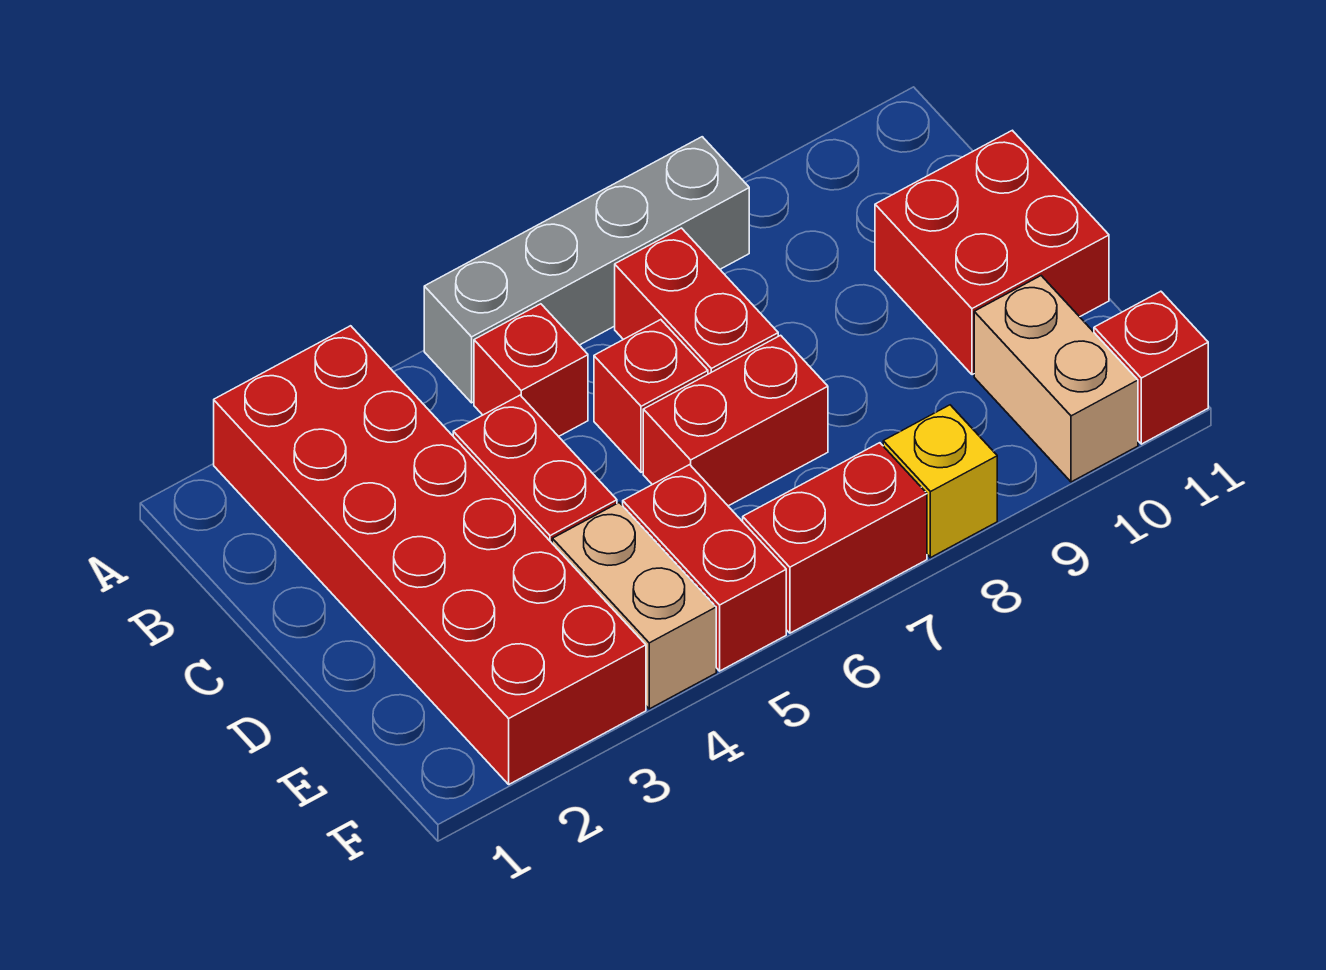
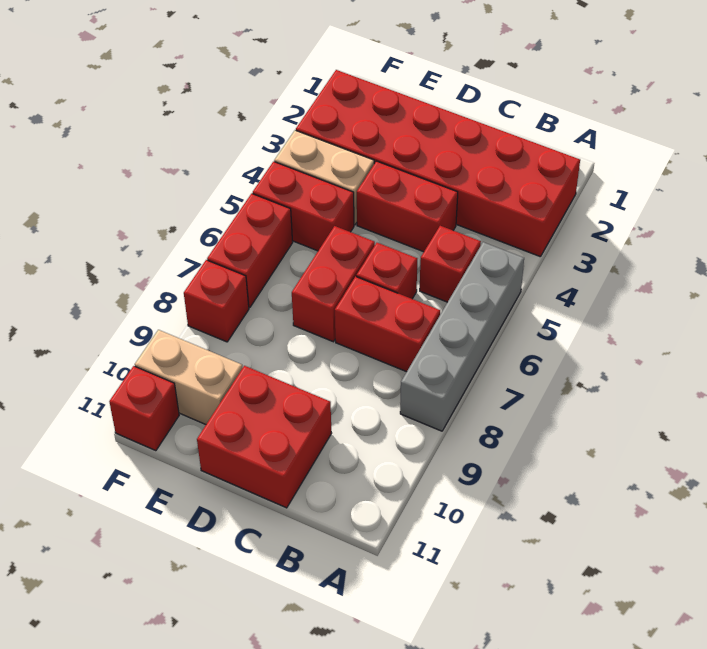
yellow 1x1 brick [883,405,997,558] -> red 1x1 brick [184,260,249,342]

